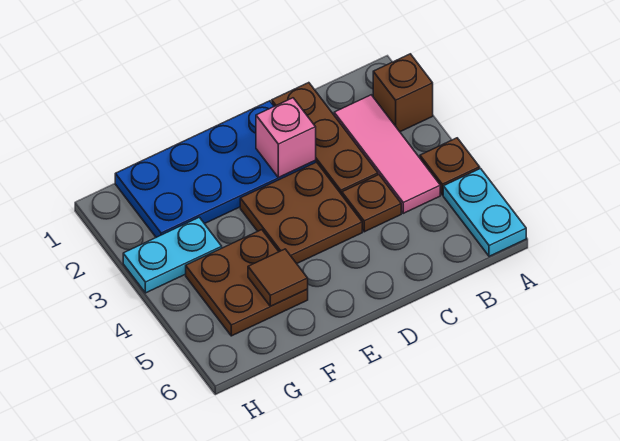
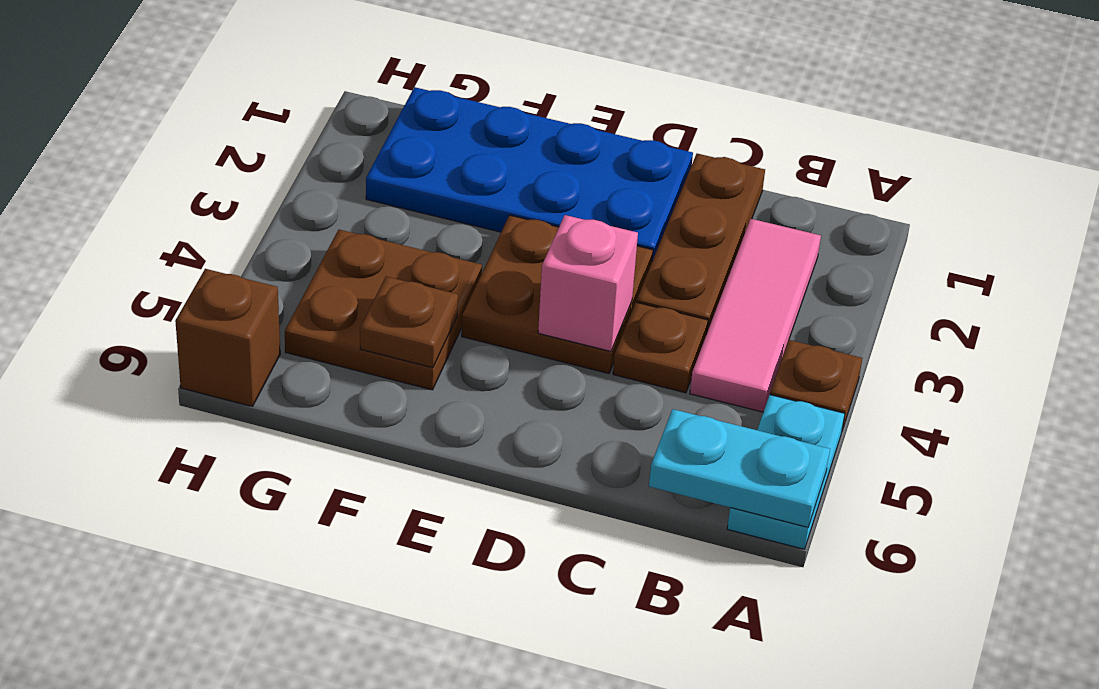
brown 1x1 brick [373,54,433,132] -> brown 1x1 brick moved to [175,269,280,406]
pink 1x1 brick [256,98,316,178] -> pink 1x1 brick moved to [538,215,638,351]
brown 1x1 tile [248,249,308,306] -> brown 1x1 plate [360,276,458,368]
cyan 1x2 plate [123,217,222,293] -> cyan 1x2 plate moved to [649,409,830,527]

